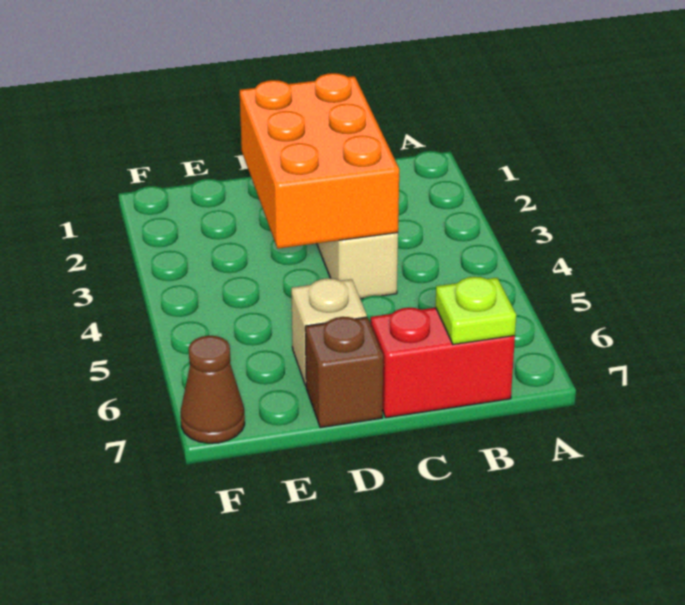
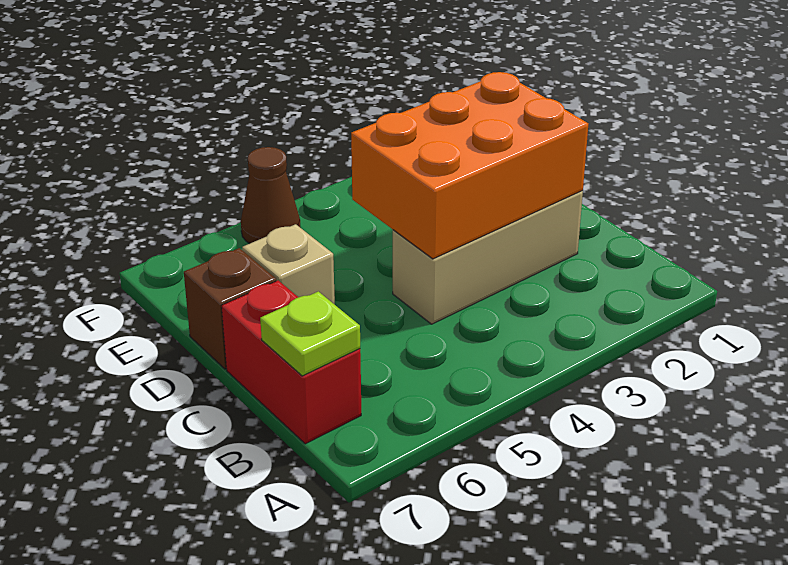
brown 1x1 cone [181,336,245,443] -> brown 1x1 cone moved to [241,147,301,244]

